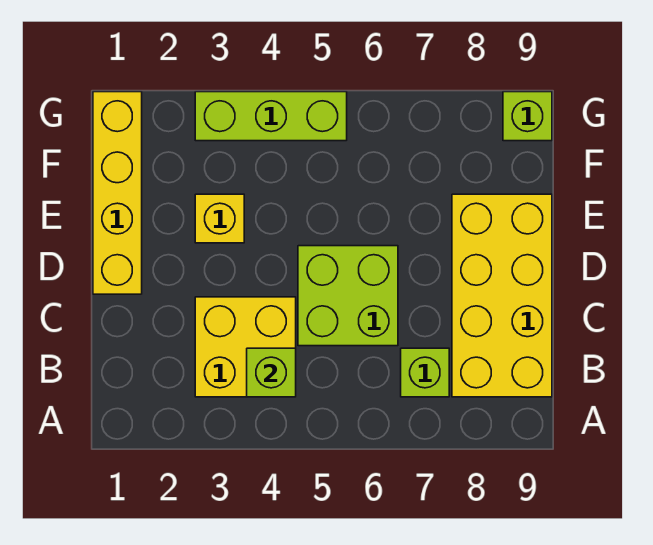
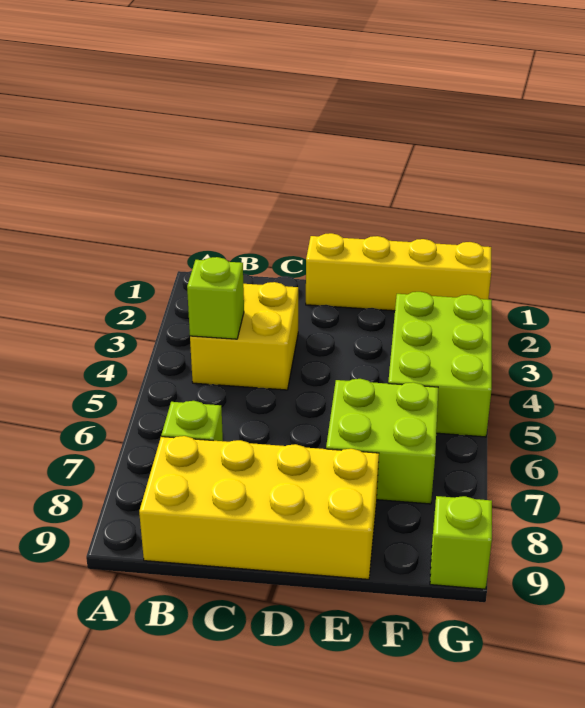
lime 2x2 brick [298,246,398,346] -> lime 2x2 brick moved to [326,379,438,504]
yellow 1x1 brick [195,194,244,243] -> none
lime 1x3 brick [195,92,347,141] -> lime 2x3 brick [388,292,492,437]

